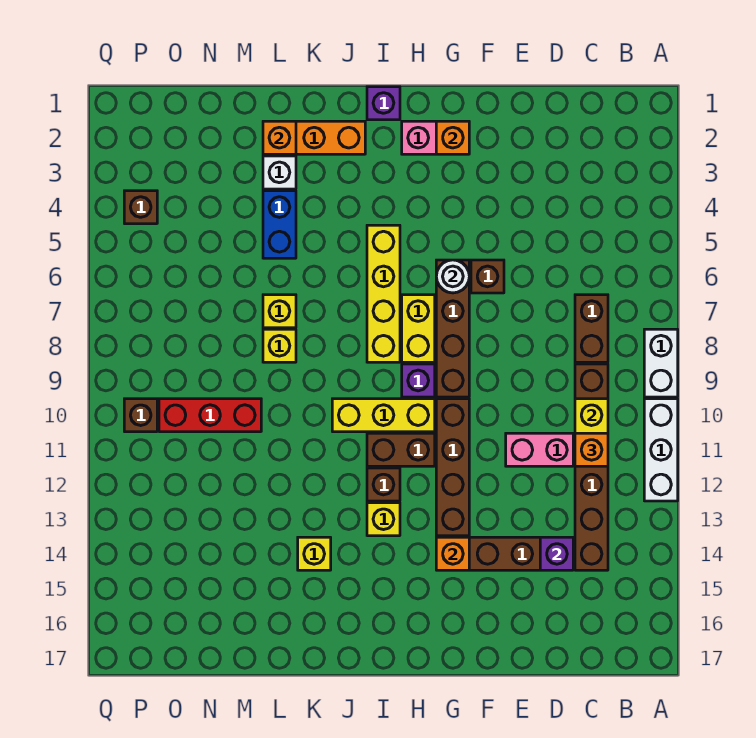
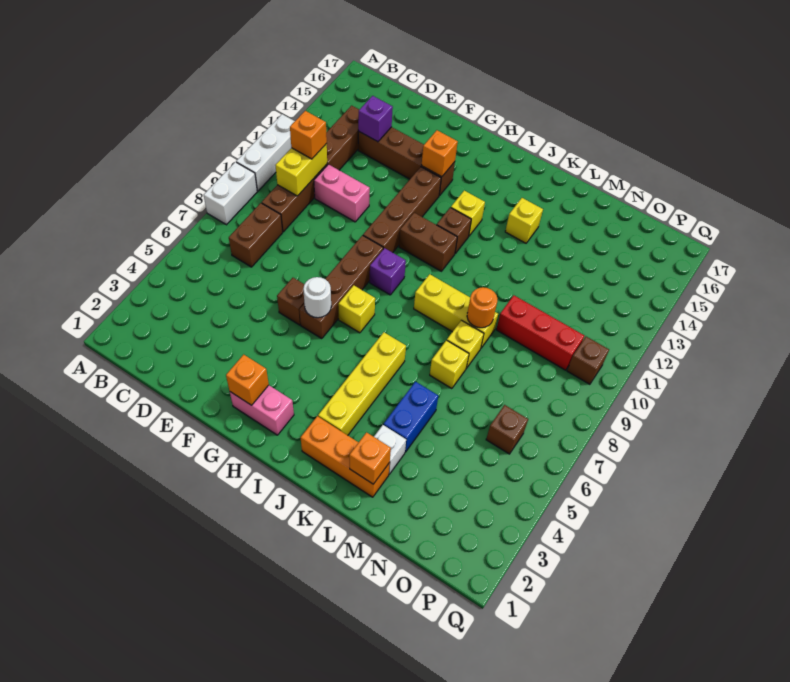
yellow 1x2 brick [402,295,435,362] -> yellow 1x1 brick [338,285,375,333]
yellow 1x3 brick [332,399,435,432] -> yellow 1x3 brick moved to [414,274,498,348]
purple 1x1 brick [367,87,400,120] -> none
yellow 1x4 brick [367,225,400,362] -> yellow 1x4 brick moved to [318,332,406,435]
none -> orange 1x1 round brick [467,287,497,328]
brown 1x1 brick [124,191,157,224] -> brown 1x1 brick moved to [486,405,528,454]

